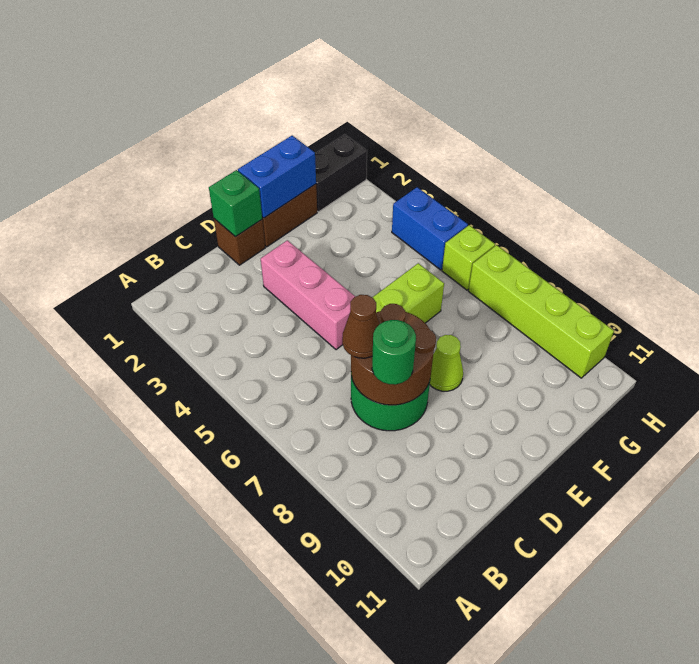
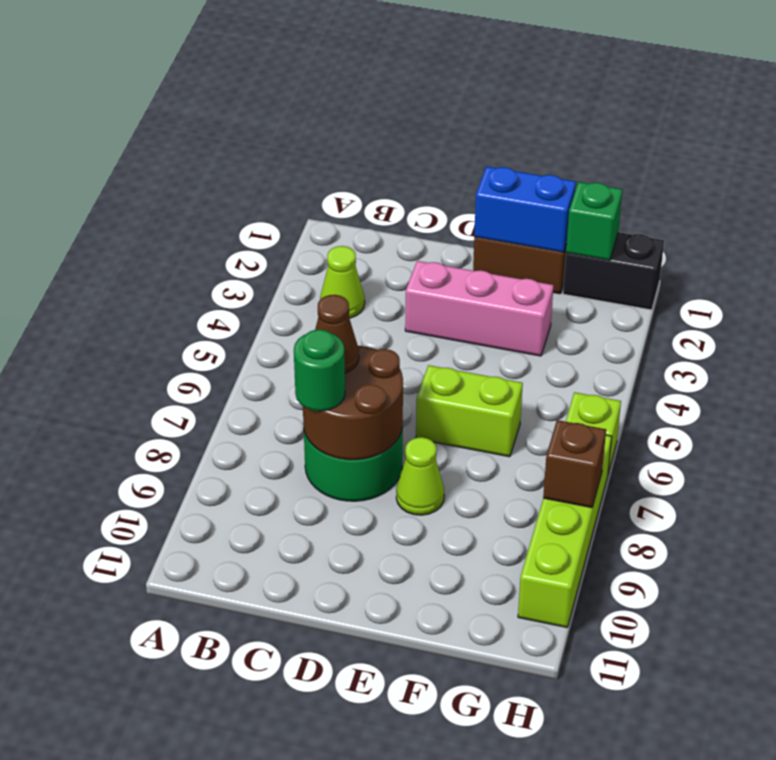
none -> lime 1x1 cone [320,246,365,318]
brown 1x1 brick [214,219,265,265] -> brown 1x1 brick moved to [543,420,606,508]
green 1x1 brick [209,170,262,237] -> green 1x1 brick moved to [566,182,622,260]
pink 1x3 brick [261,240,355,350] -> pink 1x3 brick turned to [405,261,554,356]
blue 1x2 brick [392,187,468,270] -> none

